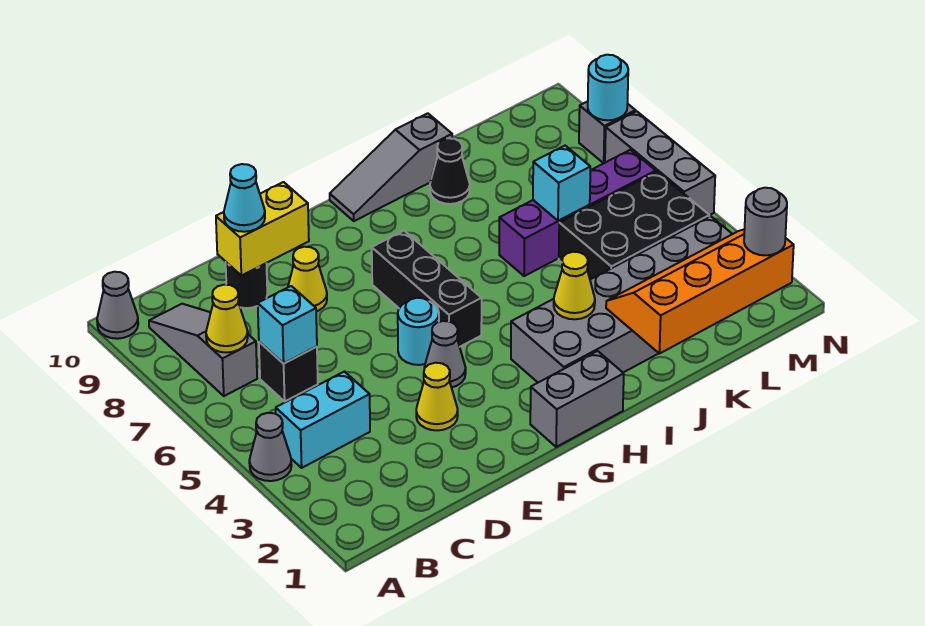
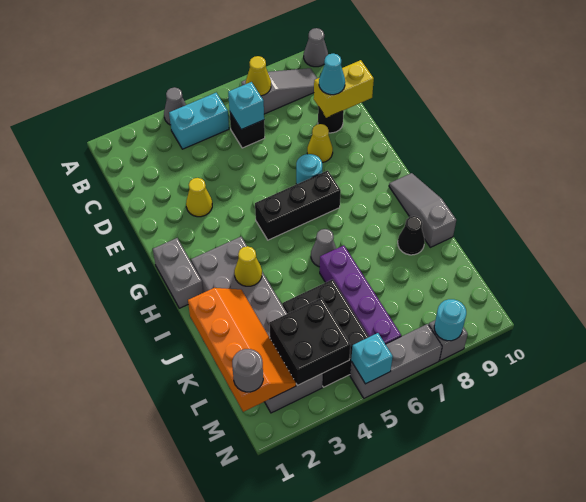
cyan 1x2 brick [276,372,370,468] -> cyan 1x2 brick turned to [169,93,229,149]
yellow 1x2 brick [216,182,309,276] -> yellow 1x2 brick turned to [314,60,374,118]
grey 1x1 cone [424,321,466,388] -> grey 1x1 cone moved to [311,229,336,267]
cyan 1x1 round brick [398,298,439,365] -> cyan 1x1 round brick moved to [296,154,322,184]
cyan 1x1 brick [533,146,590,221] -> cyan 1x1 brick moved to [351,333,393,384]
none -> black 2x2 brick [269,298,351,386]

